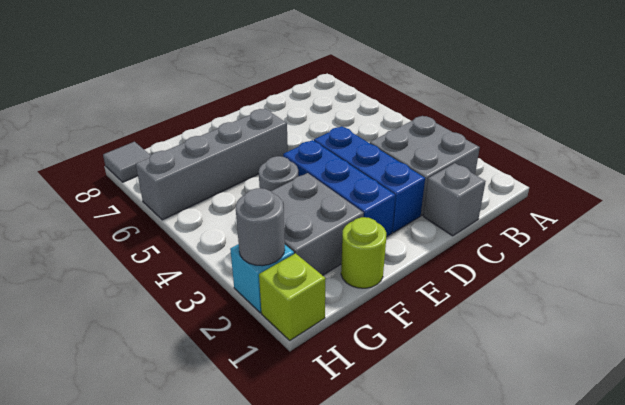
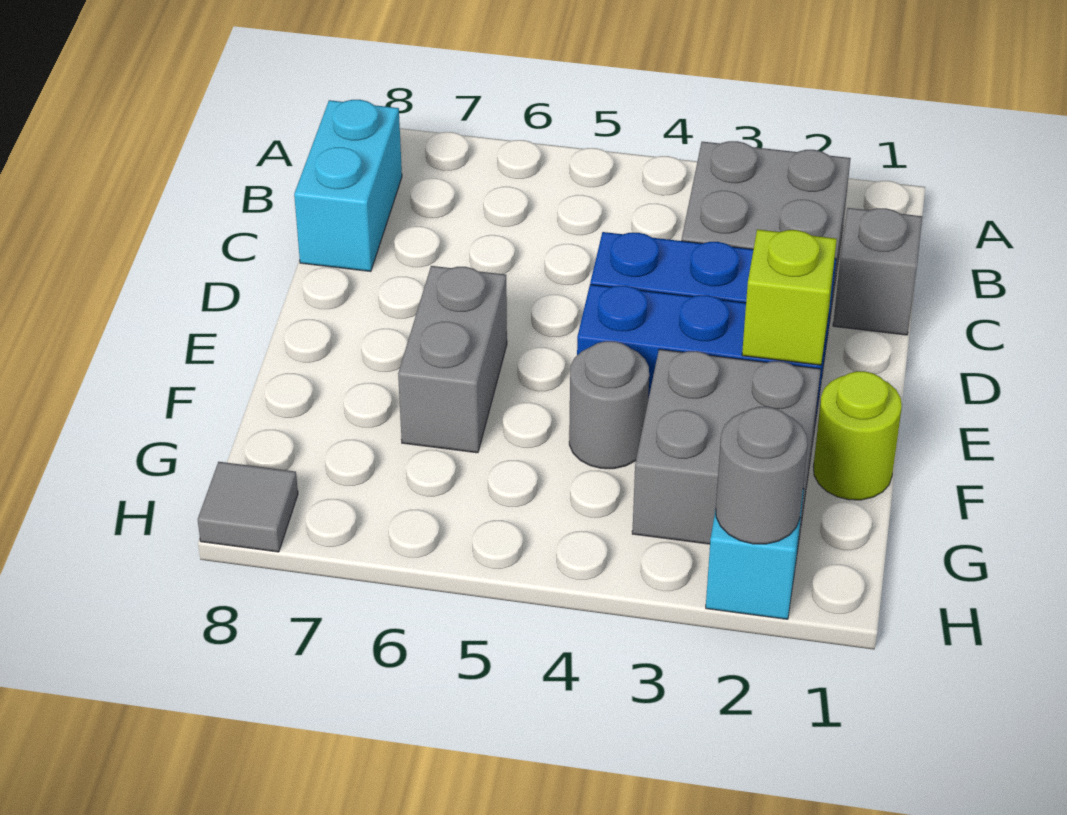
none -> cyan 1x2 brick [294,100,402,272]
grey 1x4 brick [136,109,288,220] -> grey 1x2 brick [398,266,507,453]
lime 1x1 brick [259,253,326,340] -> lime 1x1 brick moved to [742,229,837,365]

